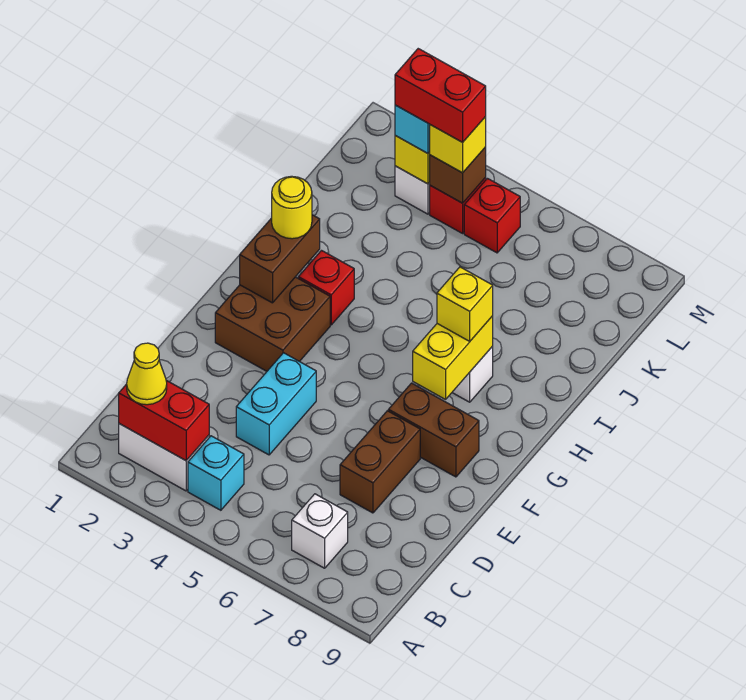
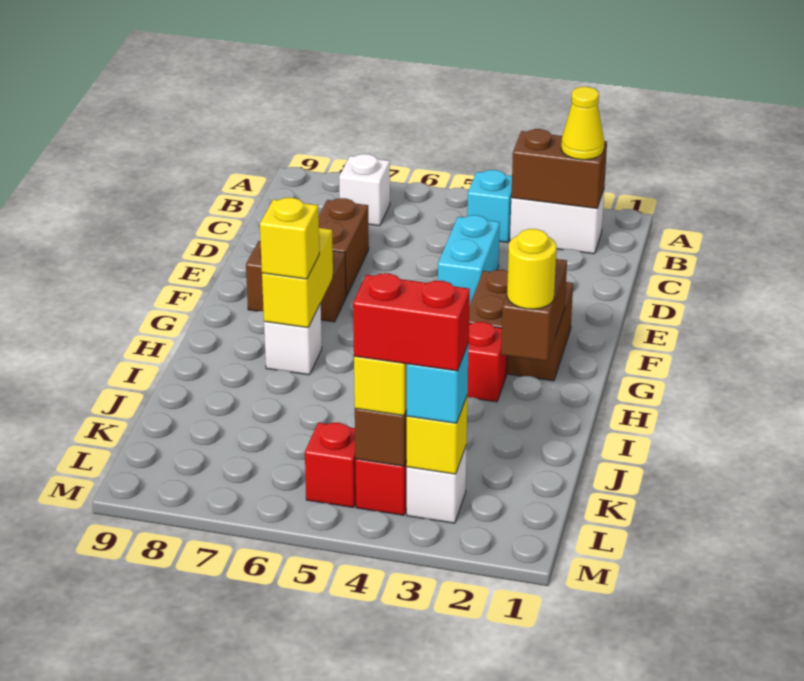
red 1x2 brick [119,381,209,461] -> brown 1x2 brick [511,129,607,208]

